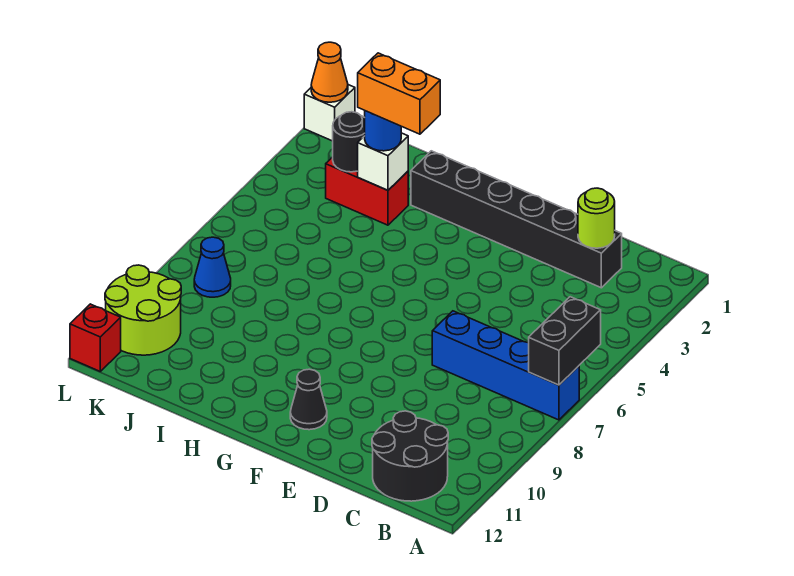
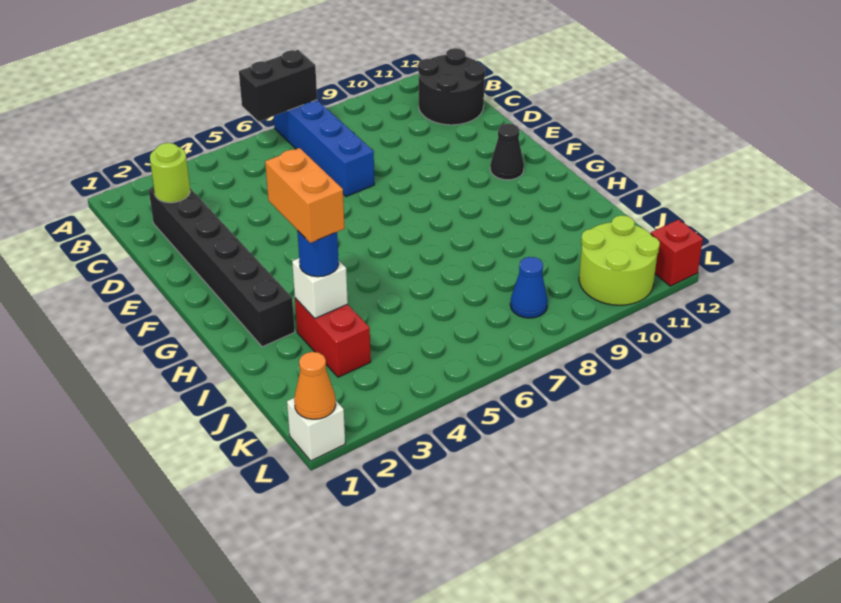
black 1x1 round brick [333,112,365,172] -> none

